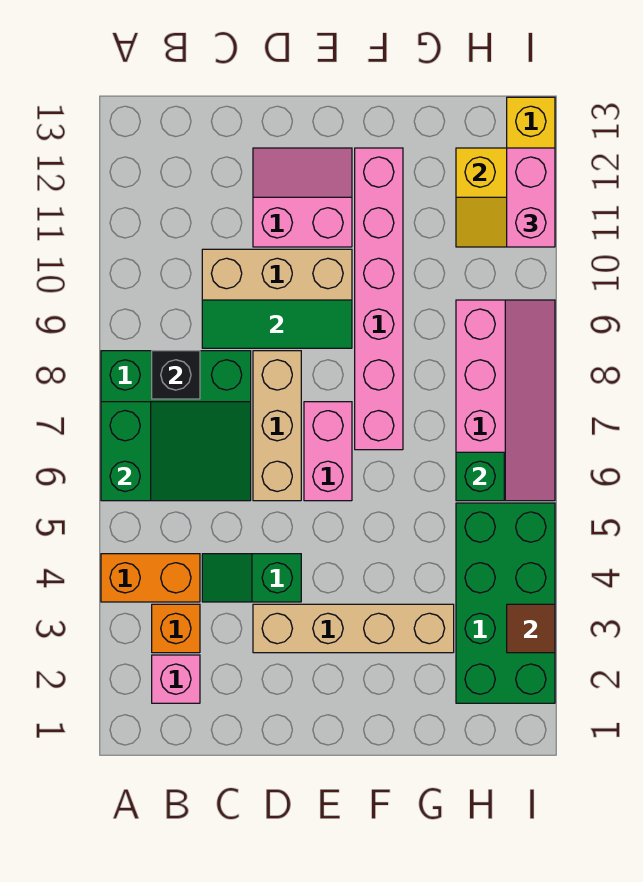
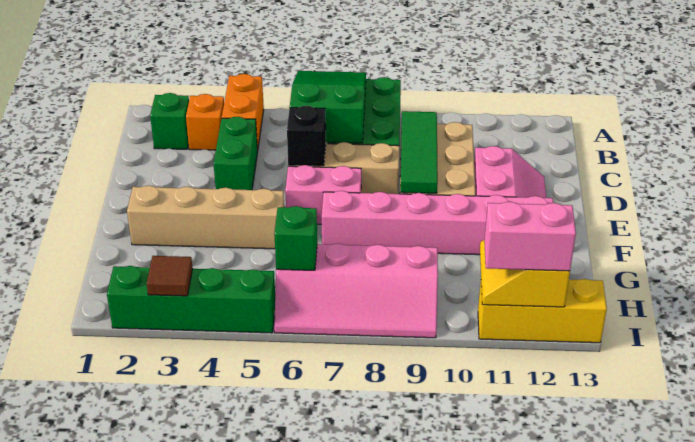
green 2x3 slope [101,402,251,501] -> green 2x3 slope turned to [290,71,366,143]
pink 1x1 brick [152,655,200,703] -> green 1x1 brick [150,93,189,149]
black 1x1 brick [152,351,200,399] -> black 1x1 brick moved to [287,106,326,166]
green 1x2 slope [202,554,301,602] -> green 1x2 brick [213,117,258,190]
tan 1x4 brick [253,604,454,653] -> tan 1x4 brick turned to [127,186,284,249]
green 2x4 brick [456,503,555,703] -> green 1x4 brick [107,266,275,333]

